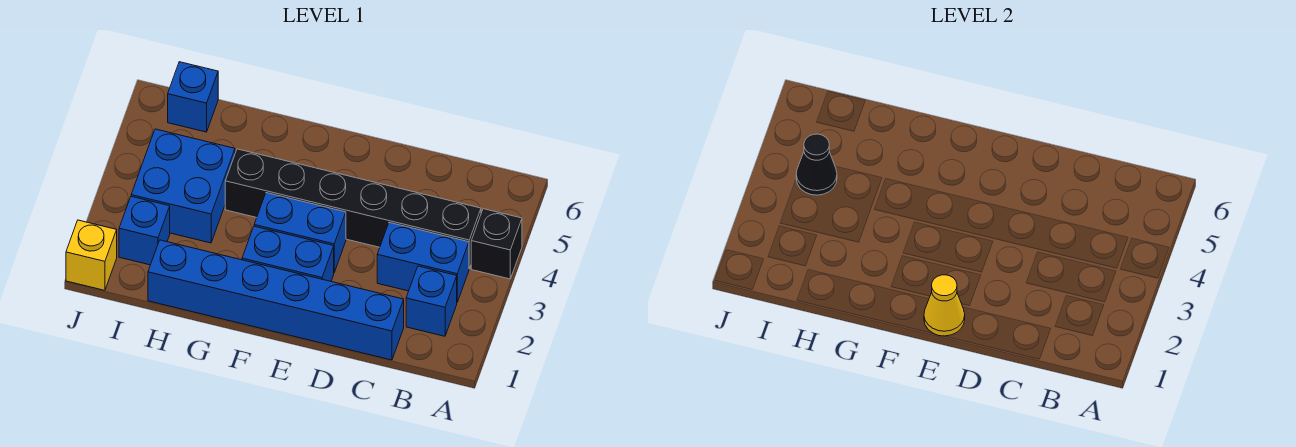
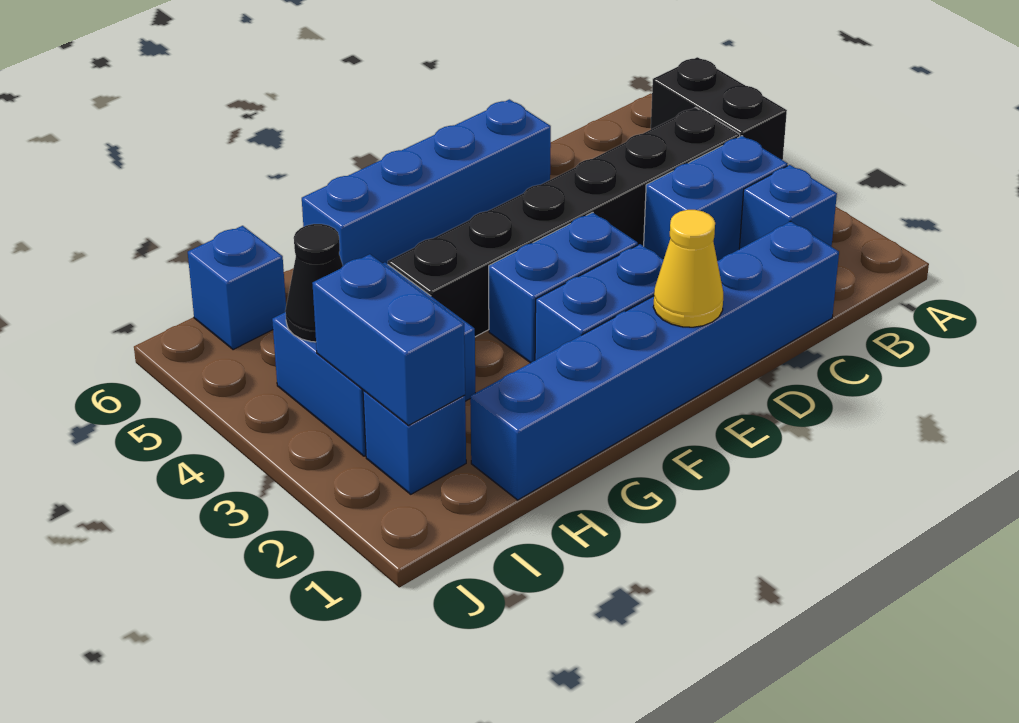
black 1x1 brick [471,209,522,279] -> black 1x2 brick [651,57,787,160]
none -> blue 1x4 brick [302,99,551,266]
none -> blue 1x2 brick [312,254,465,425]
yellow 1x1 brick [66,220,117,290] -> none

